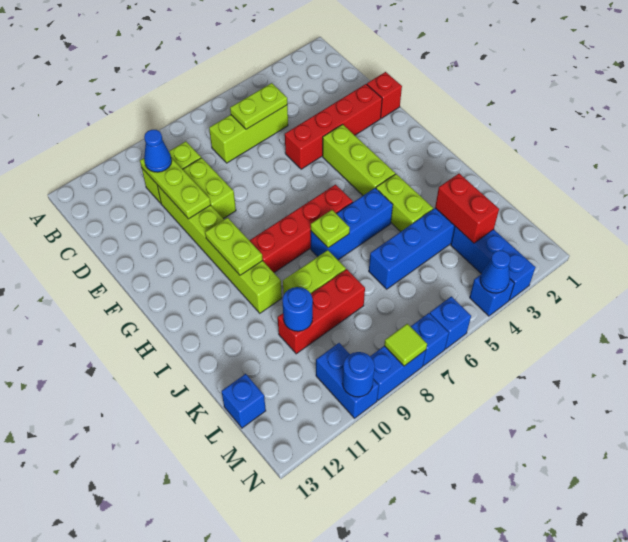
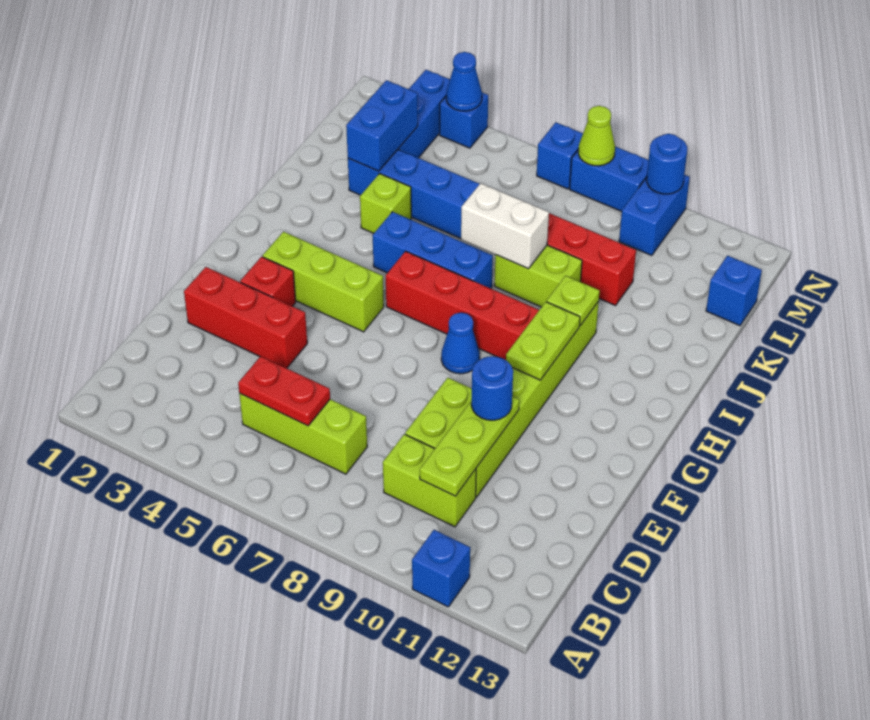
lime 1x2 plate [230,83,287,129] -> red 1x2 plate [238,356,330,426]
blue 1x1 cone [144,130,172,172] -> blue 1x1 cone moved to [441,313,480,374]
red 1x1 brick [367,72,402,118] -> red 1x1 brick moved to [240,257,296,306]
red 1x4 brick [285,84,382,169] -> red 1x3 brick [184,267,307,368]
lime 1x3 brick [323,124,395,195] -> lime 1x3 brick turned to [263,232,384,332]
lime 1x2 brick [376,174,433,232] -> lime 1x1 brick [360,174,411,233]
lime 1x1 plate [311,210,350,248] -> lime 1x1 plate moved to [547,276,600,326]
none -> white 1x2 brick [461,183,549,269]
red 1x2 brick [435,174,499,243] -> blue 1x2 brick [346,80,418,171]
blue 1x1 round brick [282,287,313,331] -> blue 1x1 round brick moved to [471,356,513,420]
blue 1x1 brick [430,296,471,349] -> blue 1x1 brick moved to [412,530,470,607]
lime 1x1 tile [384,324,427,366] -> lime 1x1 cone [578,106,615,166]

